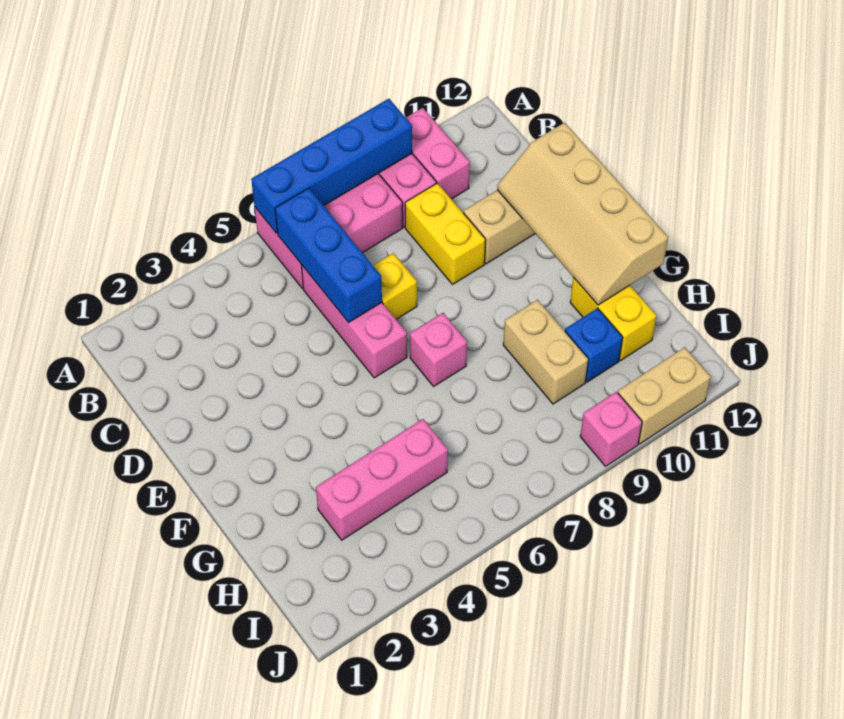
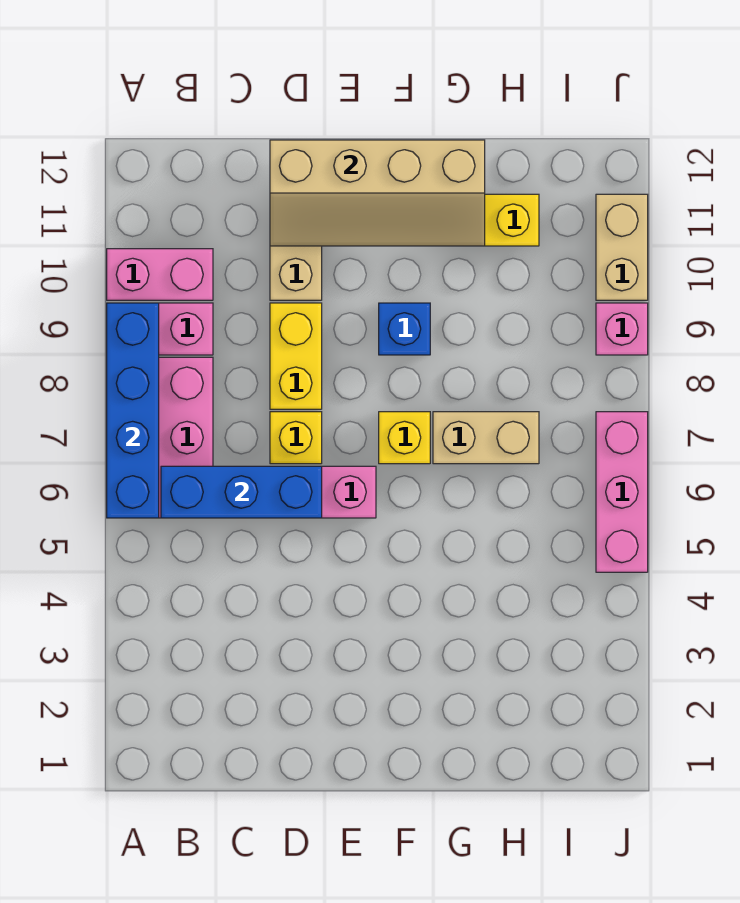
yellow 1x2 brick [405,183,486,285] -> yellow 1x2 brick turned to [270,303,322,409]
pink 1x1 brick [410,313,467,386] -> yellow 1x1 brick [379,412,430,464]
tan 1x2 brick [503,300,588,404] -> tan 1x2 brick moved to [433,412,539,464]
pink 1x3 brick [316,419,448,540] -> pink 1x3 brick moved to [596,412,648,572]
blue 1x1 brick [565,308,623,382] -> blue 1x1 brick moved to [379,303,430,355]

